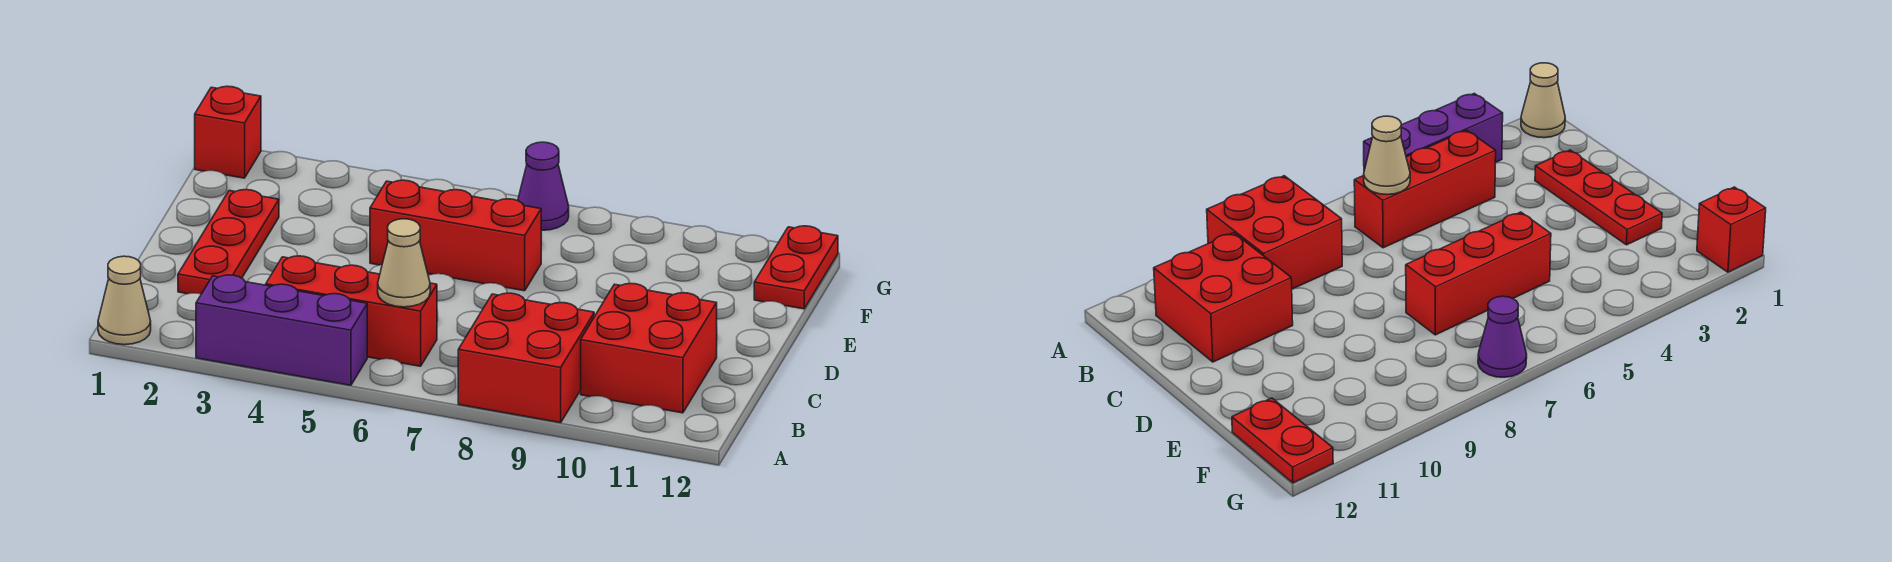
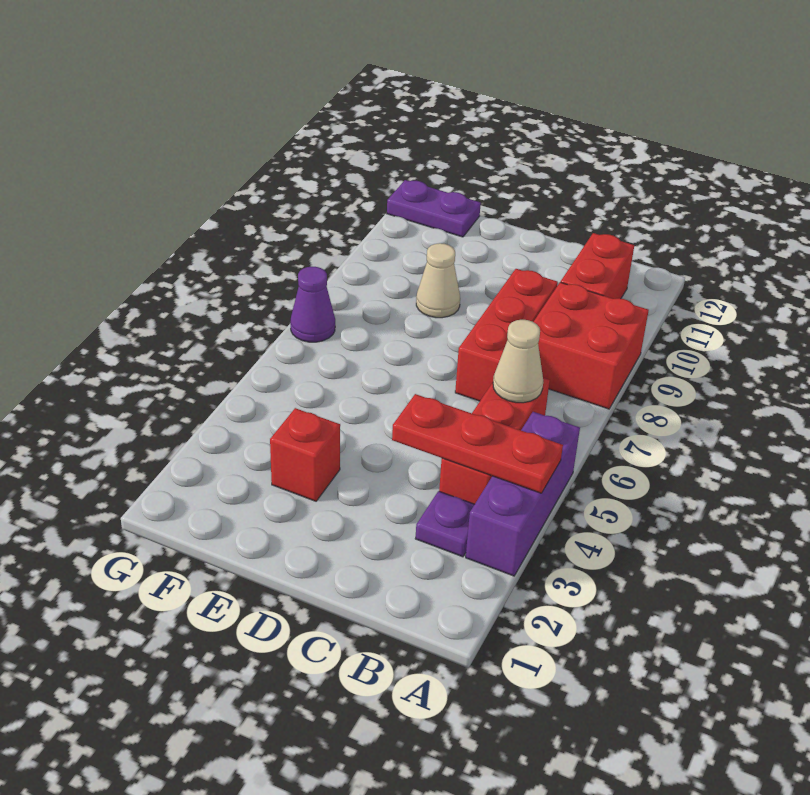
tan 1x1 cone [98,256,151,345] -> tan 1x1 cone moved to [416,243,460,318]
none -> purple 1x1 plate [415,491,475,557]
red 2x2 brick [581,283,717,413] -> red 1x2 brick [561,233,634,299]
red 1x3 plate [178,190,279,294] -> red 1x3 plate moved to [392,394,563,493]
red 1x3 brick [370,180,541,291] -> red 1x3 brick moved to [455,269,558,401]
red 1x2 plate [754,226,838,309] -> purple 1x2 plate [387,180,481,237]
red 1x1 brick [195,86,261,178] -> red 1x1 brick moved to [270,408,340,501]

